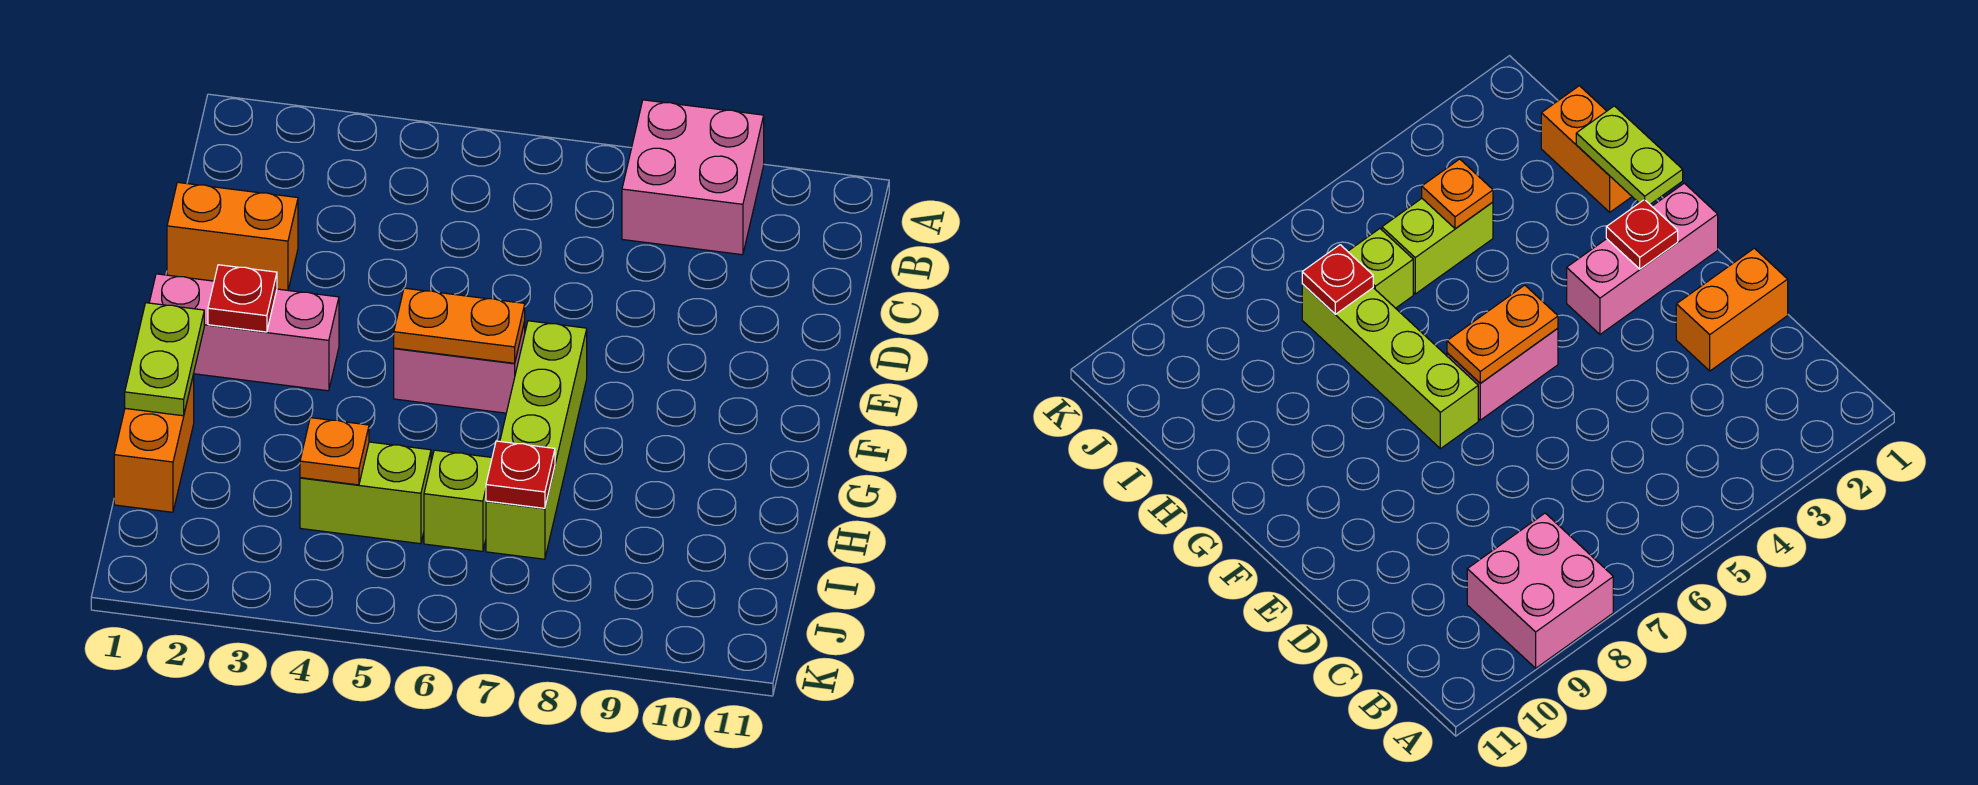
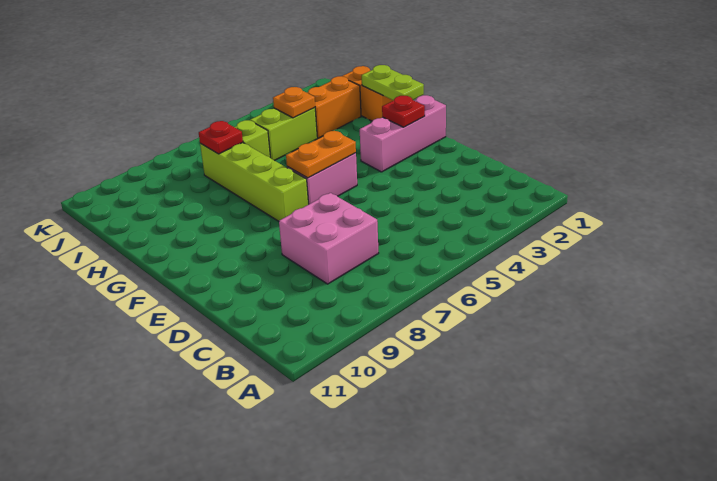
pink 2x2 brick [622,100,764,255] -> pink 2x2 brick moved to [279,193,379,284]
orange 1x2 brick [167,182,298,290] -> orange 1x2 brick moved to [307,76,361,138]

